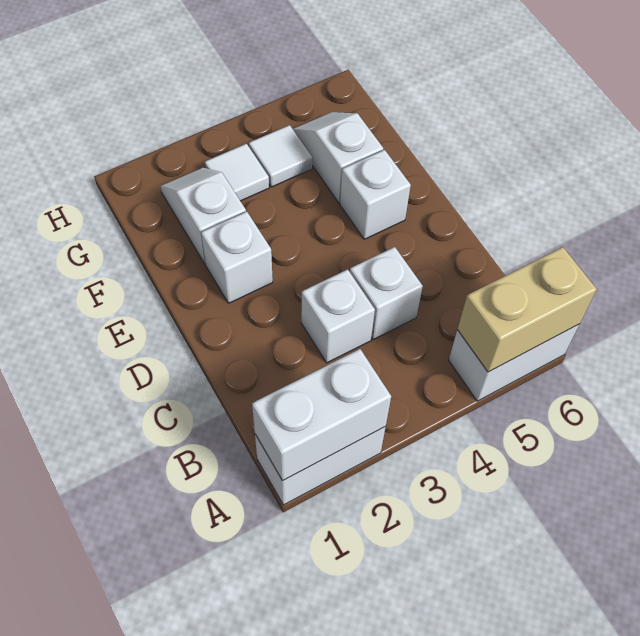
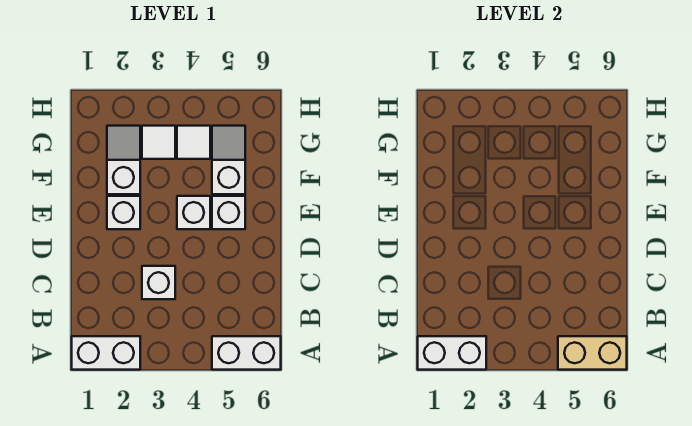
white 1x1 brick [350,247,423,340] -> white 1x1 brick moved to [177,196,210,229]

